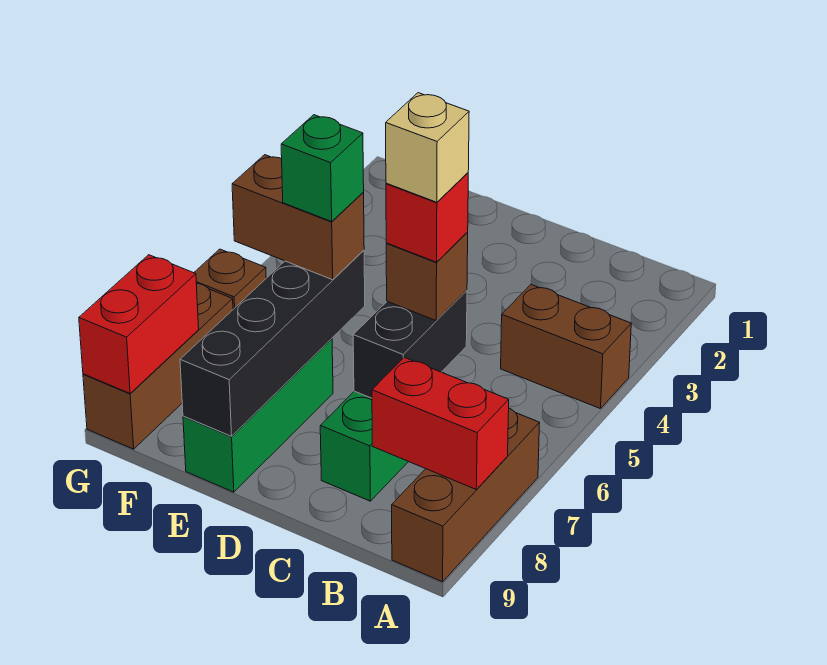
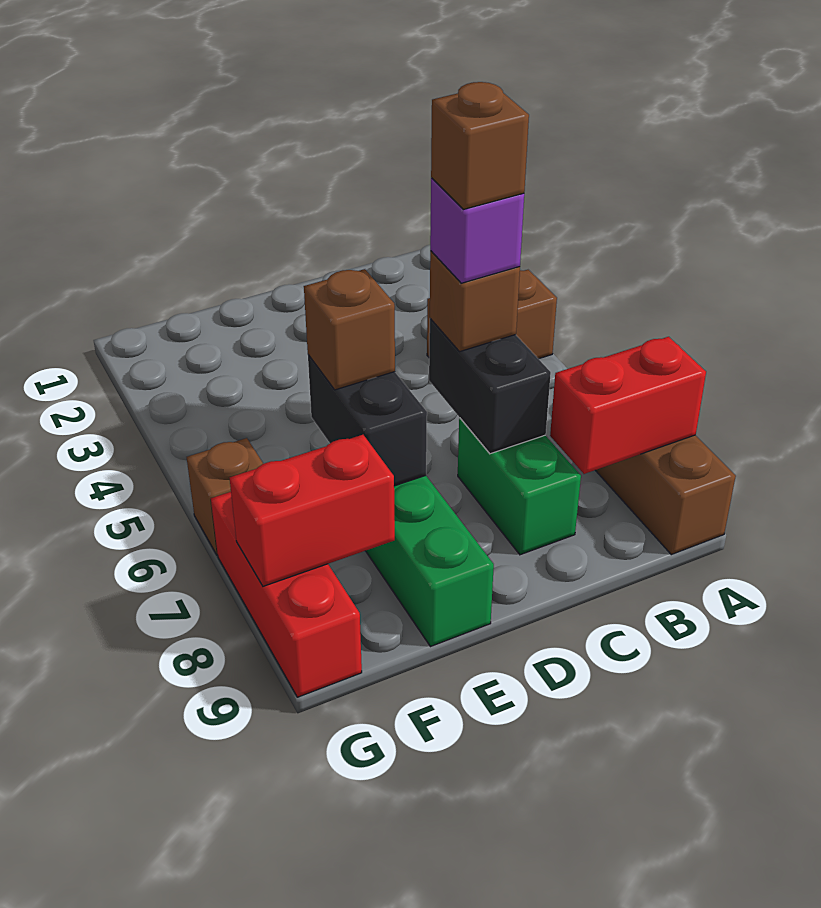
red 1x1 brick [386,173,468,262] -> purple 1x1 brick [430,178,524,283]
tan 1x1 brick [386,93,469,202] -> brown 1x1 brick [431,82,529,209]
black 1x4 brick [180,250,365,436] -> black 1x2 brick [308,355,427,486]
brown 1x2 brick [232,155,364,280] -> brown 1x1 brick [304,269,395,390]
green 1x1 brick [281,115,364,222] -> none
brown 1x3 brick [83,283,233,449] -> red 1x3 brick [211,492,362,697]
red 1x2 brick [79,255,199,393] -> red 1x2 brick turned to [230,435,395,586]

